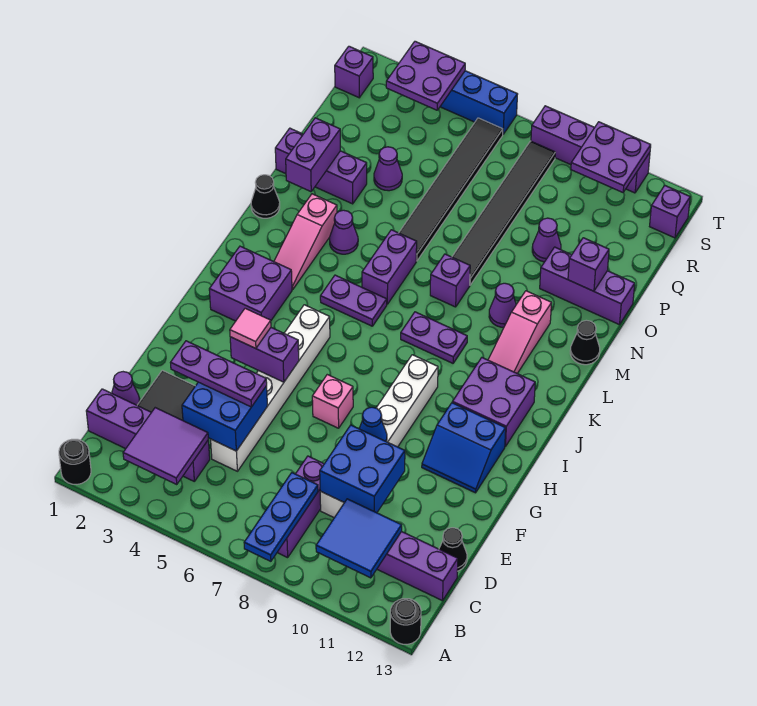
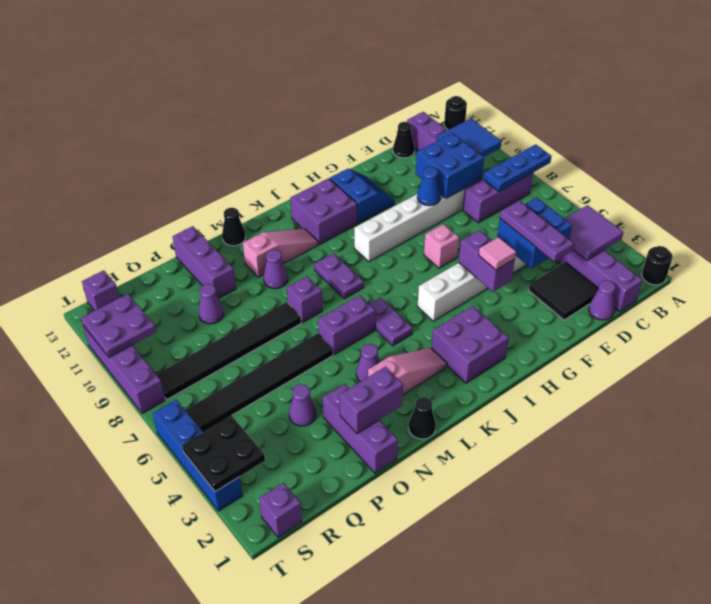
purple 1x1 brick [568,238,609,291] -> none
purple 2x2 plate [386,41,465,110] -> black 2x2 plate [182,416,265,492]

